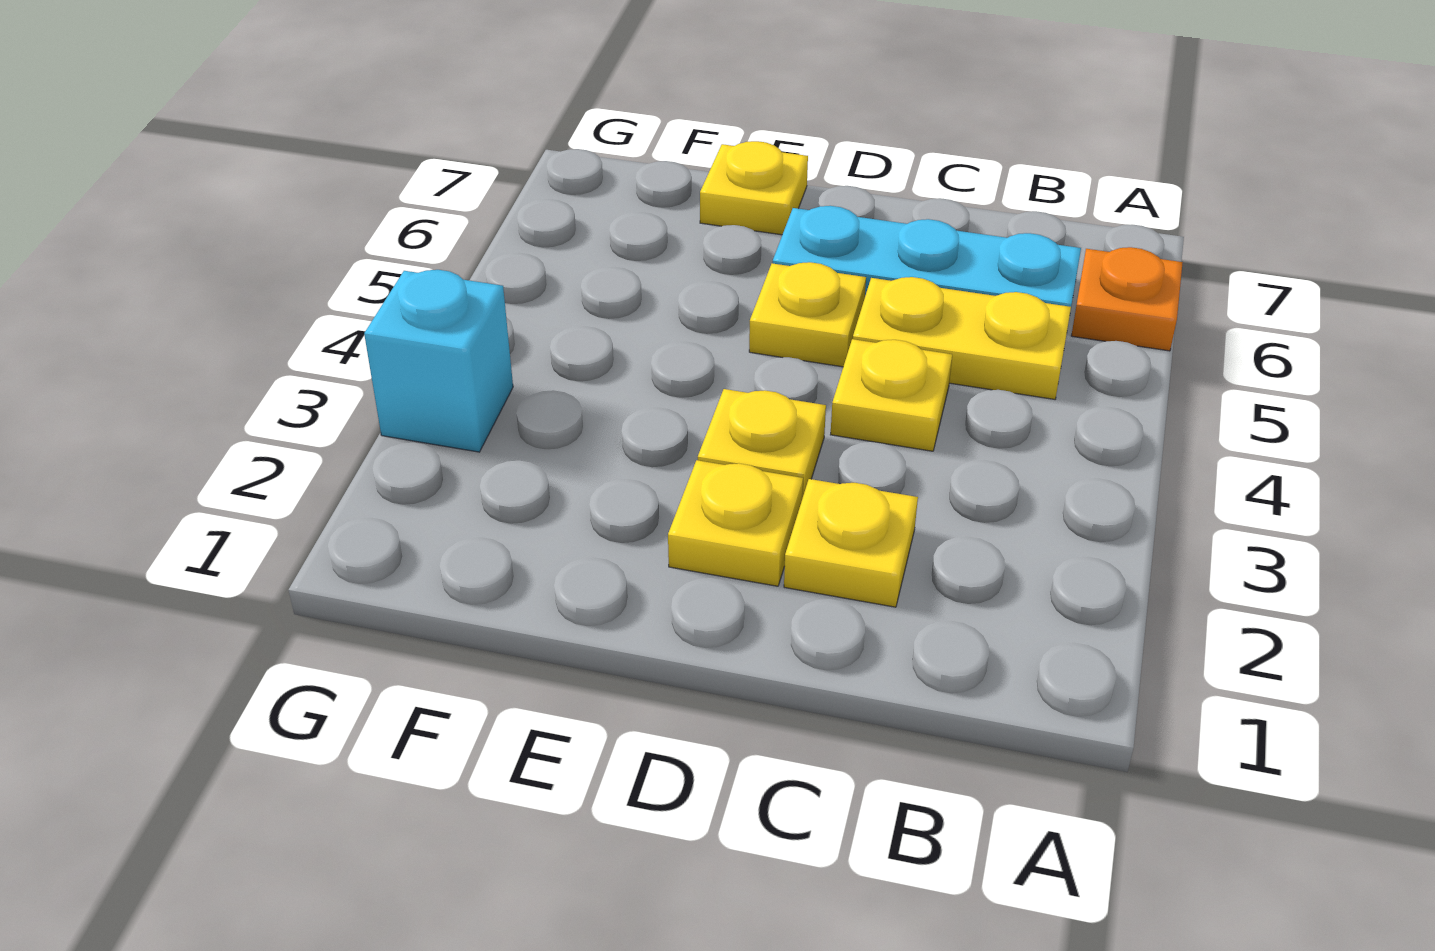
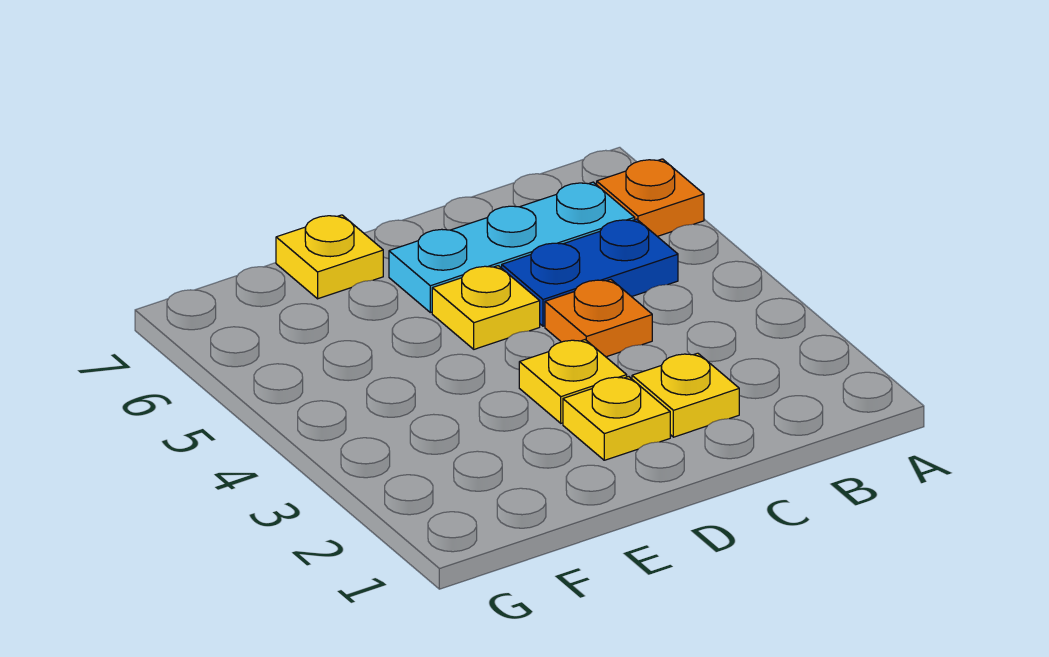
yellow 1x2 plate [853,277,1071,399] -> blue 1x2 plate [502,219,678,326]
yellow 1x1 plate [831,339,952,451] -> orange 1x1 plate [545,279,652,357]
cyan 1x1 brick [364,270,513,452] -> none

